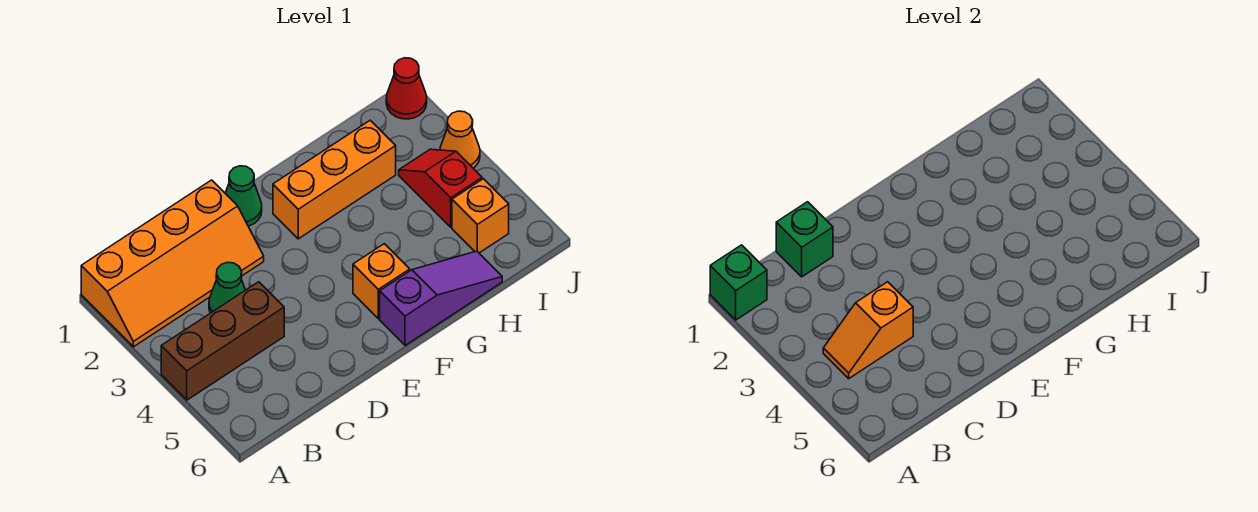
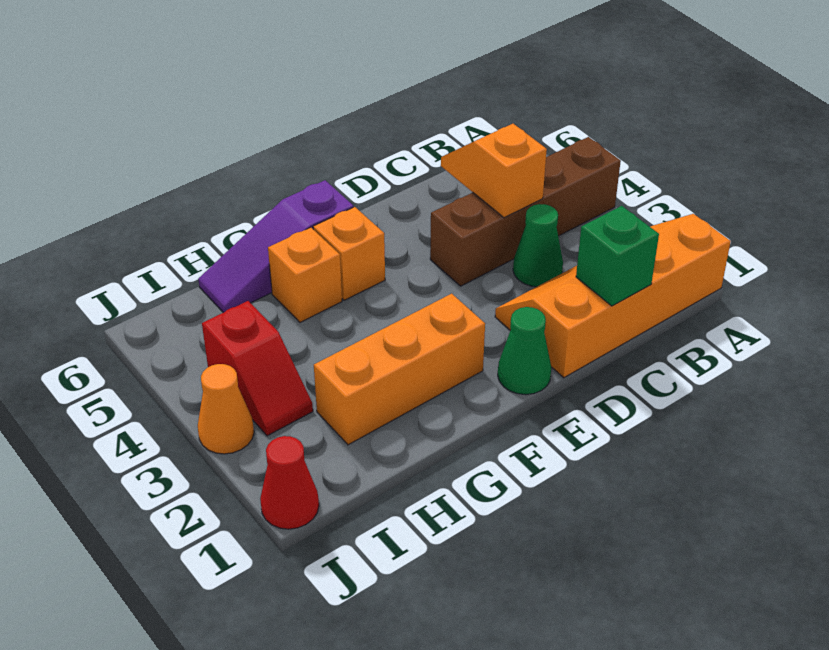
green 1x1 brick [710,245,767,320] -> none
brown 1x3 brick [161,282,284,400] -> brown 1x4 brick [430,137,621,286]
orange 1x2 slope [823,282,913,378] -> orange 1x2 slope turned to [441,124,547,218]
orange 1x1 brick [452,179,509,253] -> orange 1x1 brick moved to [268,227,342,322]

